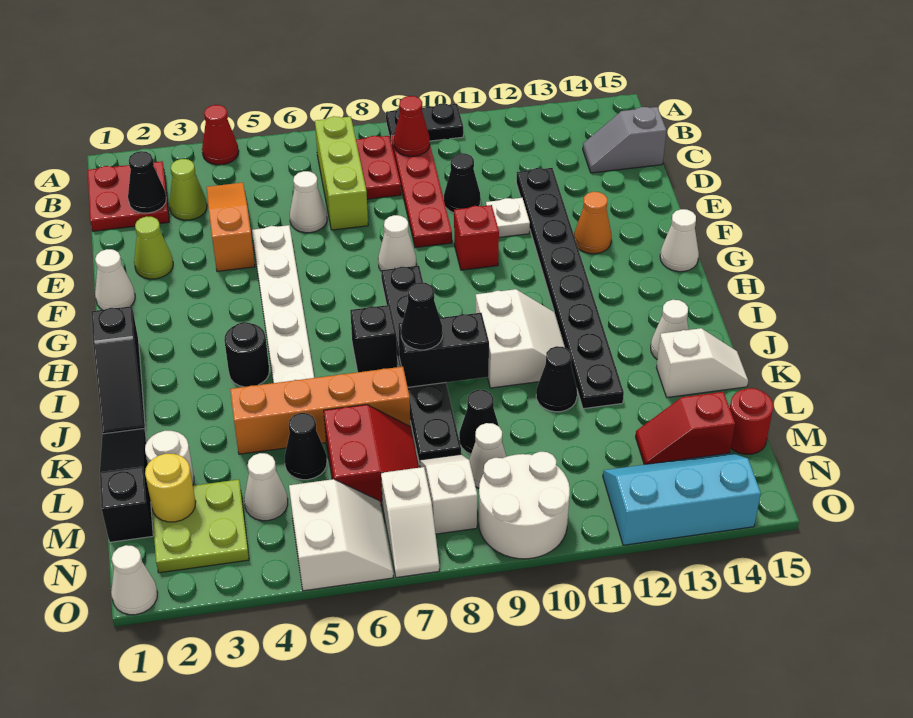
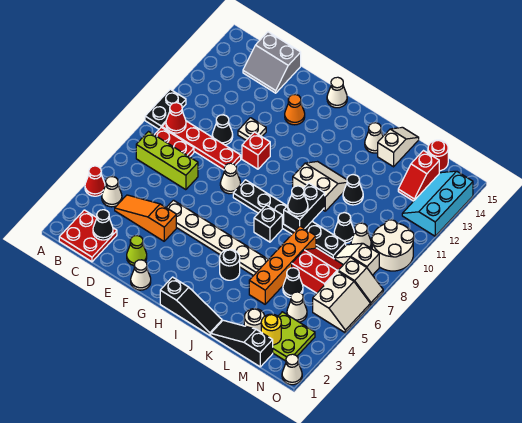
lime 1x1 cone [169,159,207,220] -> none
grey 1x2 slope [583,107,666,173] -> grey 2x2 slope [243,32,301,93]
white 1x1 cone [290,171,327,233] -> white 1x1 cone moved to [102,177,122,207]
black 1x8 plate [516,168,624,409] -> none
white 2x2 slope [289,479,393,591] -> white 2x2 slope turned to [313,271,370,333]

